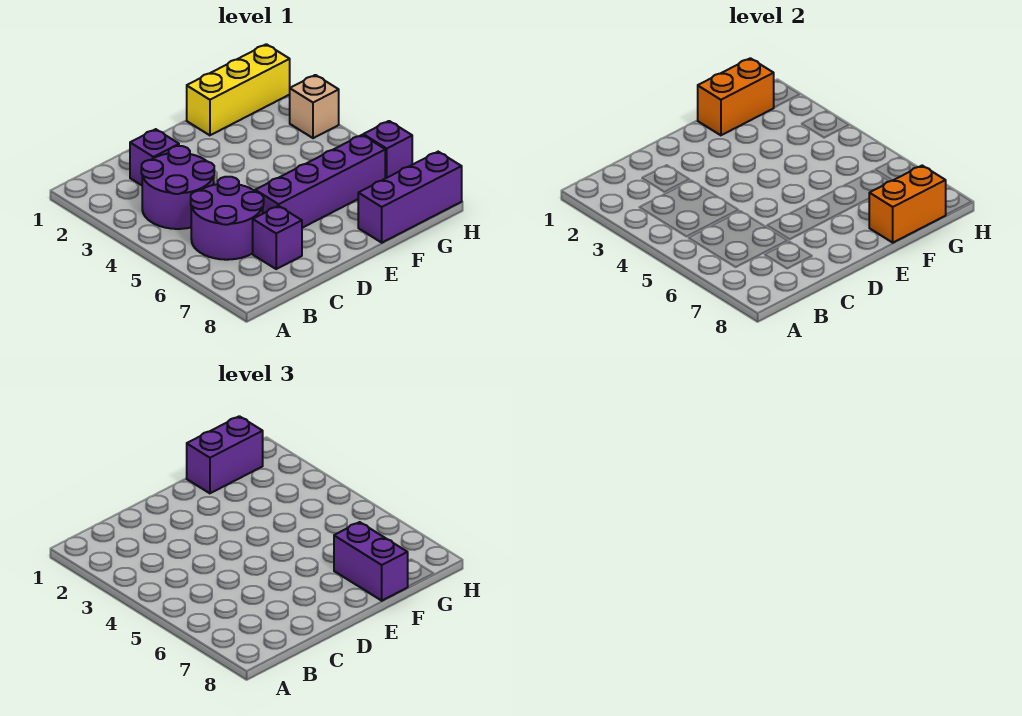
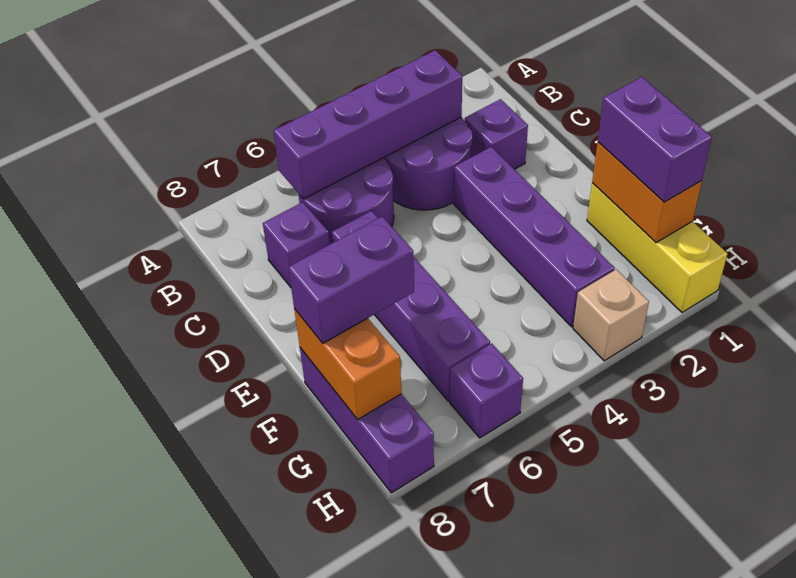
none -> purple 1x4 brick [274,50,462,199]
none -> purple 1x4 brick [454,147,615,327]

